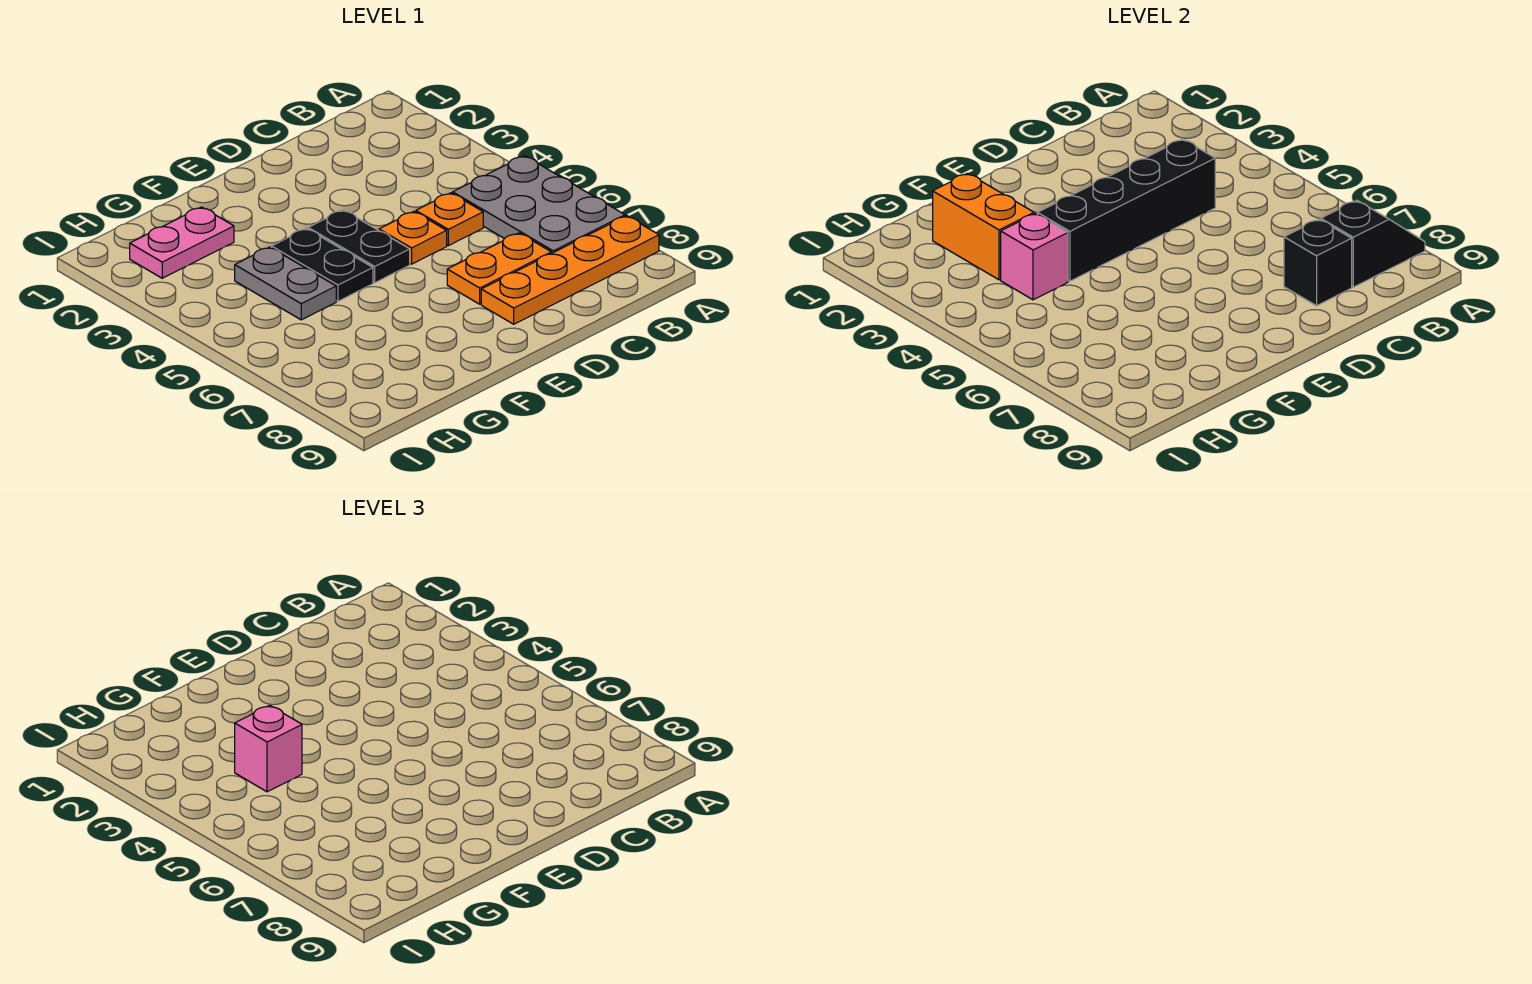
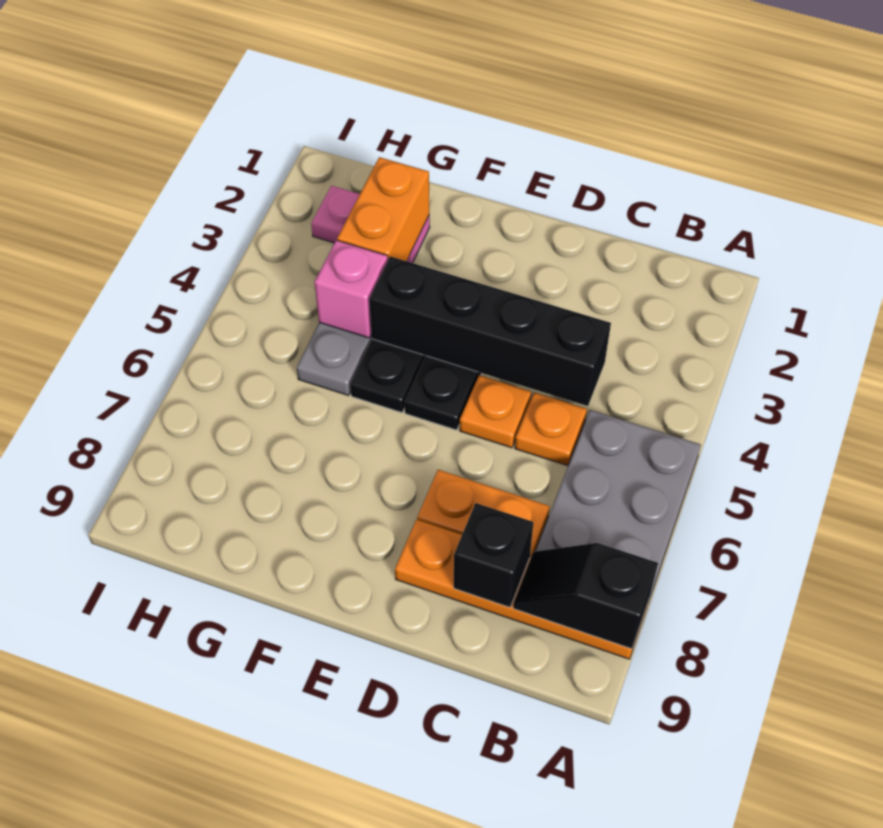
black 1x2 slope [1321,200,1425,287] -> black 1x2 slope turned to [513,543,658,649]
pink 1x1 brick [235,705,302,792] -> none

